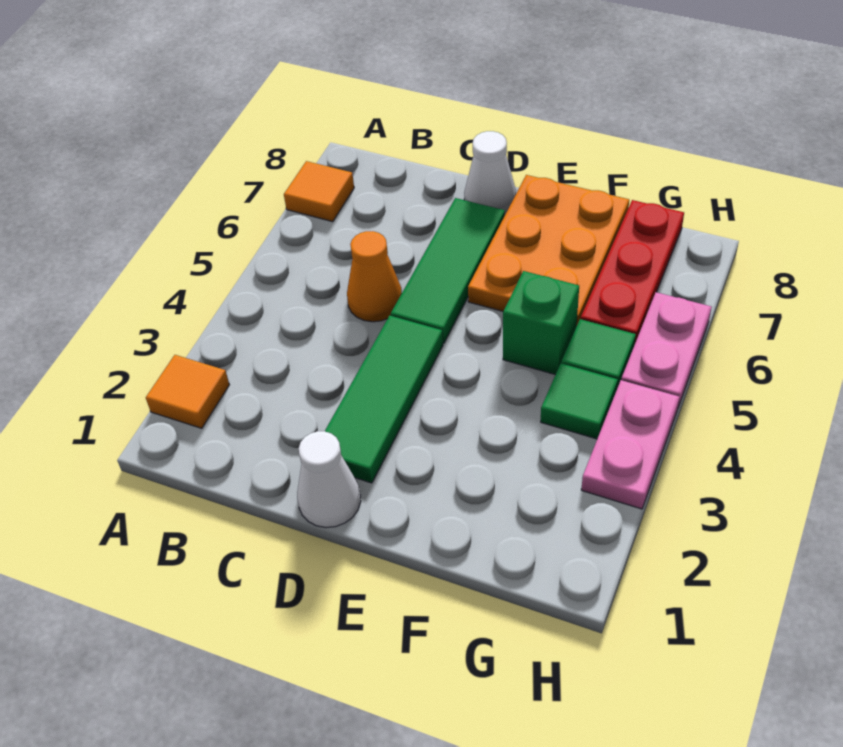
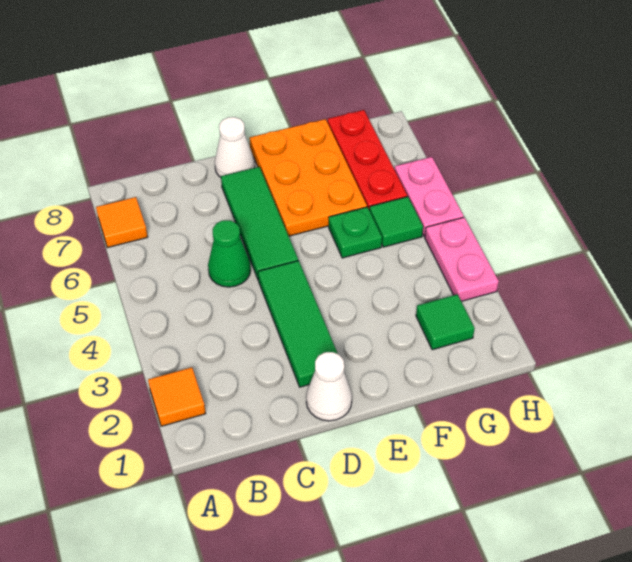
orange 1x1 cone [347,231,402,322] -> green 1x1 cone [208,220,251,287]
green 1x1 brick [503,271,579,375] -> green 1x1 plate [329,207,382,258]
green 1x1 tile [541,364,618,439] -> green 1x1 tile moved to [416,294,475,350]

